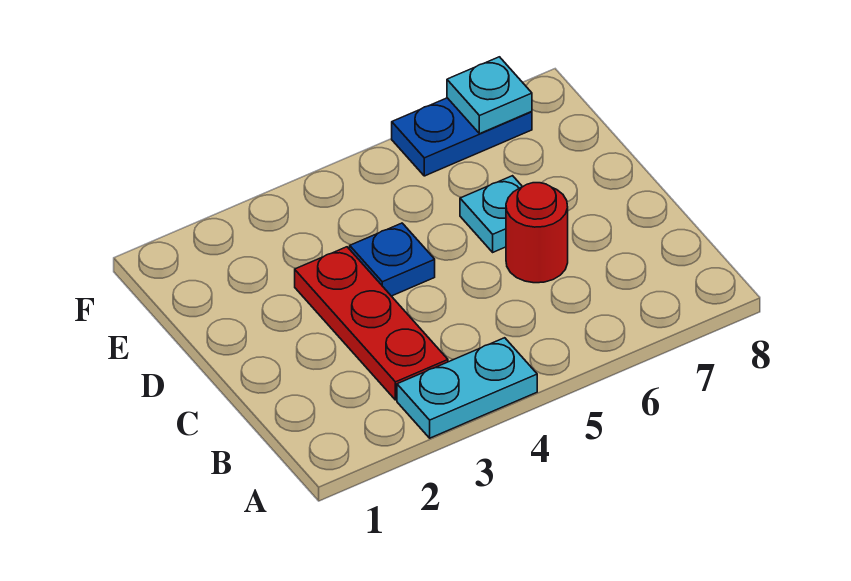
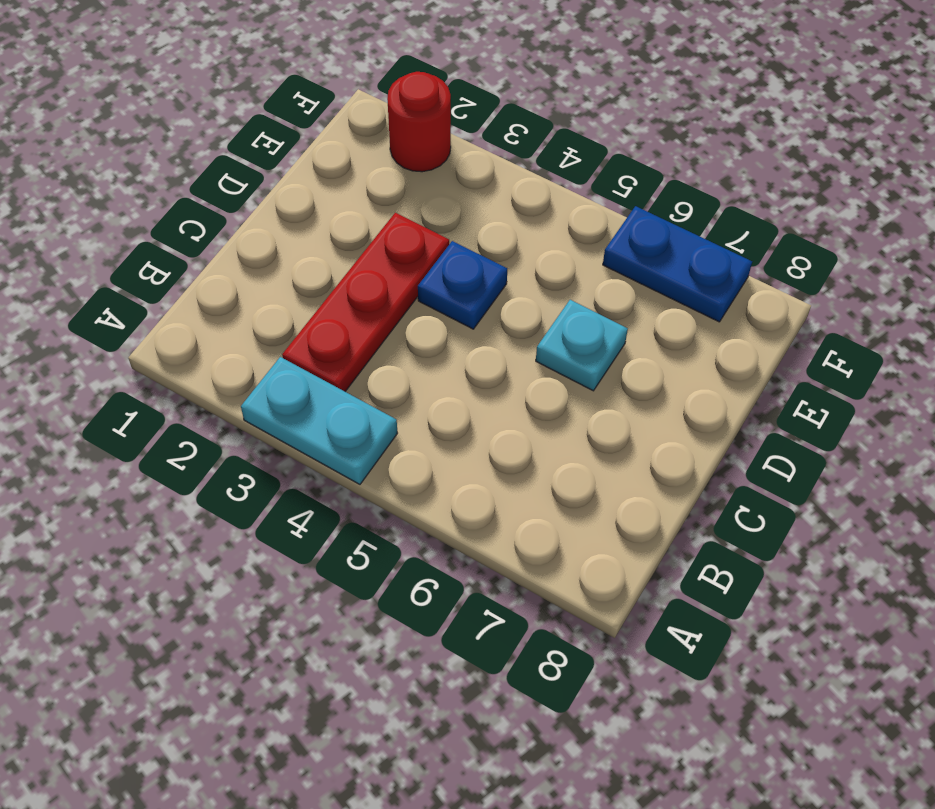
red 1x1 round brick [506,183,568,283] -> red 1x1 round brick moved to [387,72,451,172]
cyan 1x1 plate [447,57,532,134] -> none

